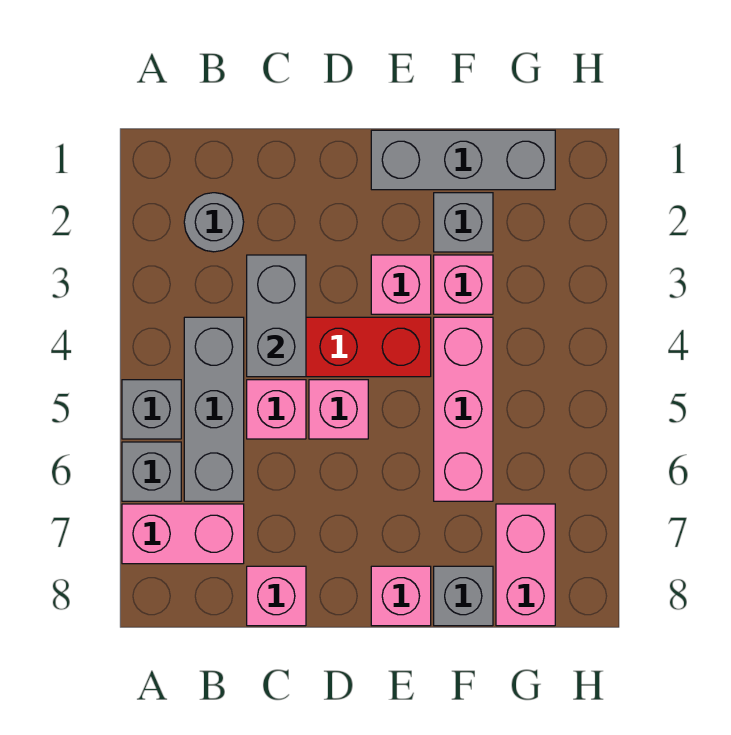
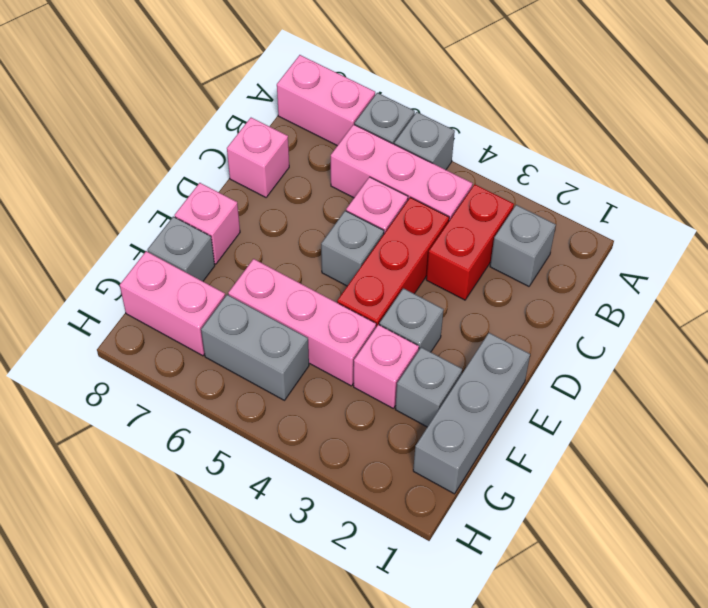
pink 1x2 brick [122,504,244,564] -> pink 1x2 brick turned to [277,55,375,146]
grey 1x1 round brick [184,193,244,252] -> grey 1x1 brick [490,205,556,286]
none -> red 1x2 brick [426,184,514,300]
grey 1x3 brick [184,317,244,501] -> pink 1x3 brick [331,124,473,221]
grey 1x2 brick [247,255,306,377] -> grey 1x2 brick moved to [201,295,309,400]
pink 1x1 brick [309,380,368,439] -> grey 1x1 brick [321,211,384,286]
pink 1x1 brick [371,255,431,314] -> grey 1x1 brick [379,288,444,352]

